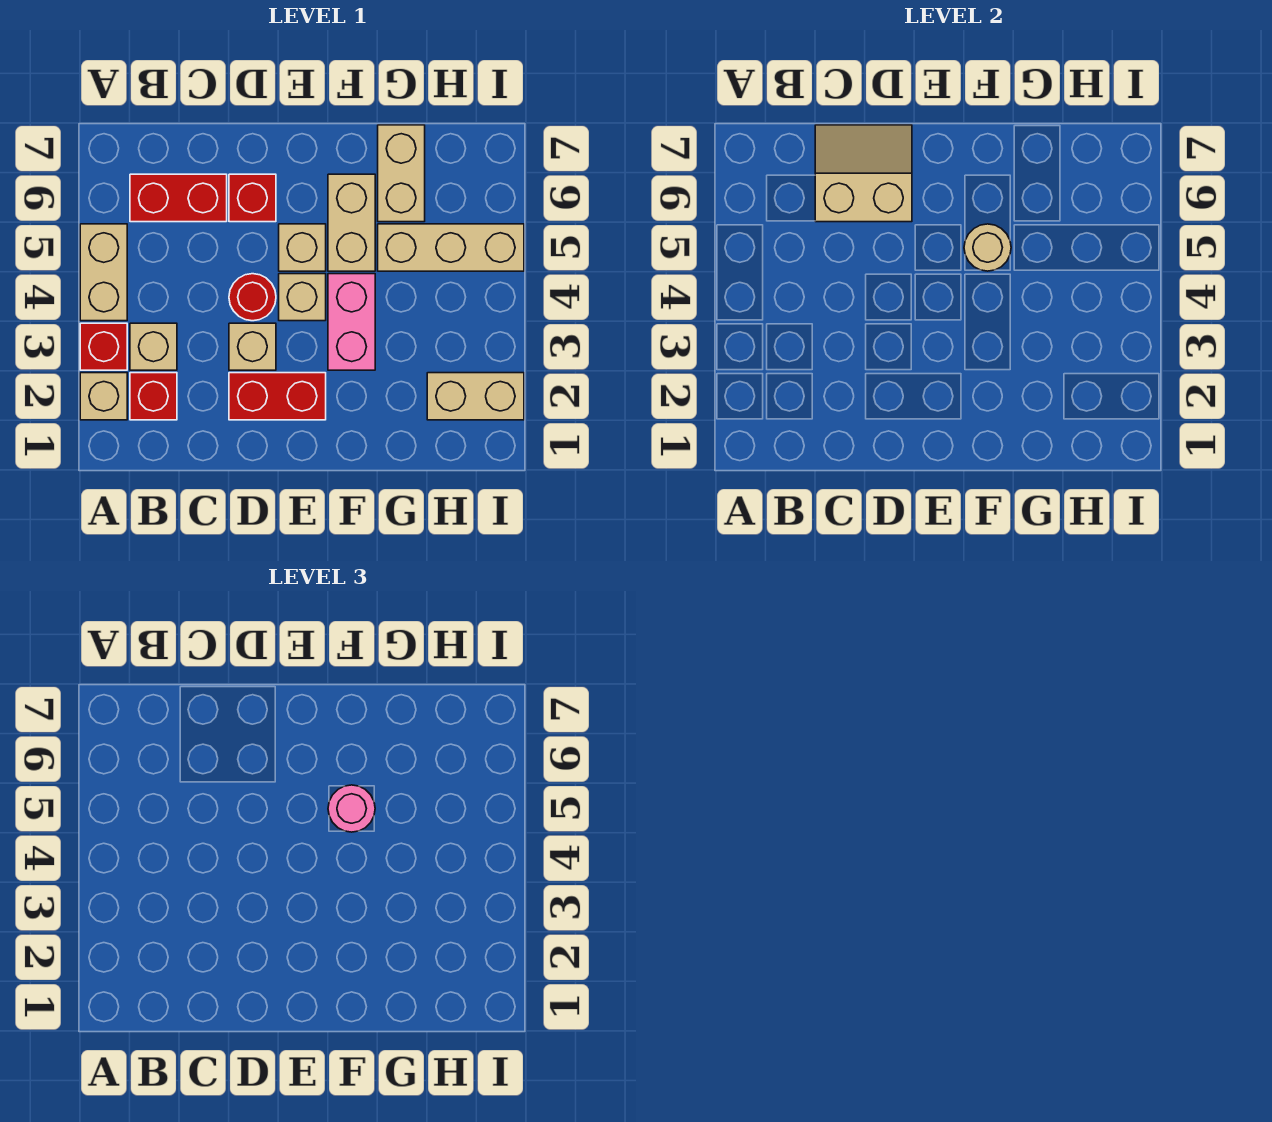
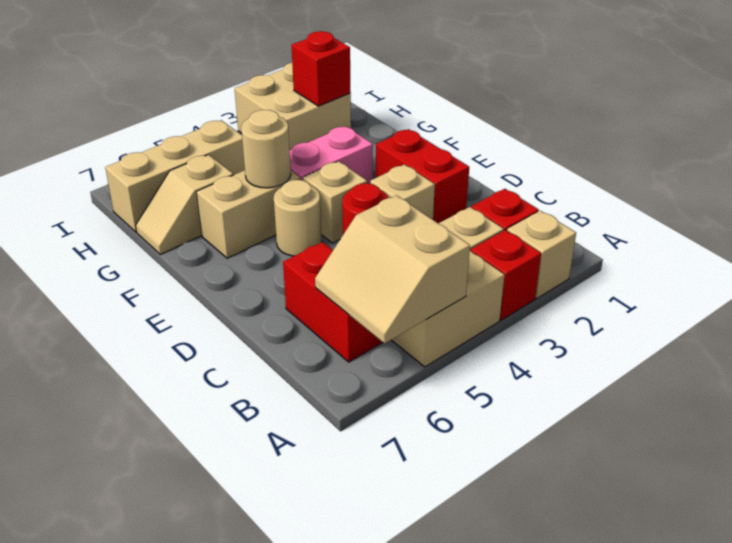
tan 2x2 slope [815,125,912,222] -> tan 2x2 slope moved to [315,195,470,344]
red 1x1 brick [229,174,276,222] -> red 1x1 brick moved to [291,31,351,106]
tan 1x1 brick [279,224,326,271] -> tan 1x1 round brick [274,180,322,256]
pink 1x1 round brick [328,785,375,832] -> none
tan 1x3 brick [378,224,524,271] -> tan 1x3 brick turned to [105,120,245,232]
tan 1x2 brick [378,125,425,222] -> tan 1x2 slope [136,155,234,255]
tan 1x2 brick [427,373,524,420] -> tan 2x2 brick [235,63,351,150]

